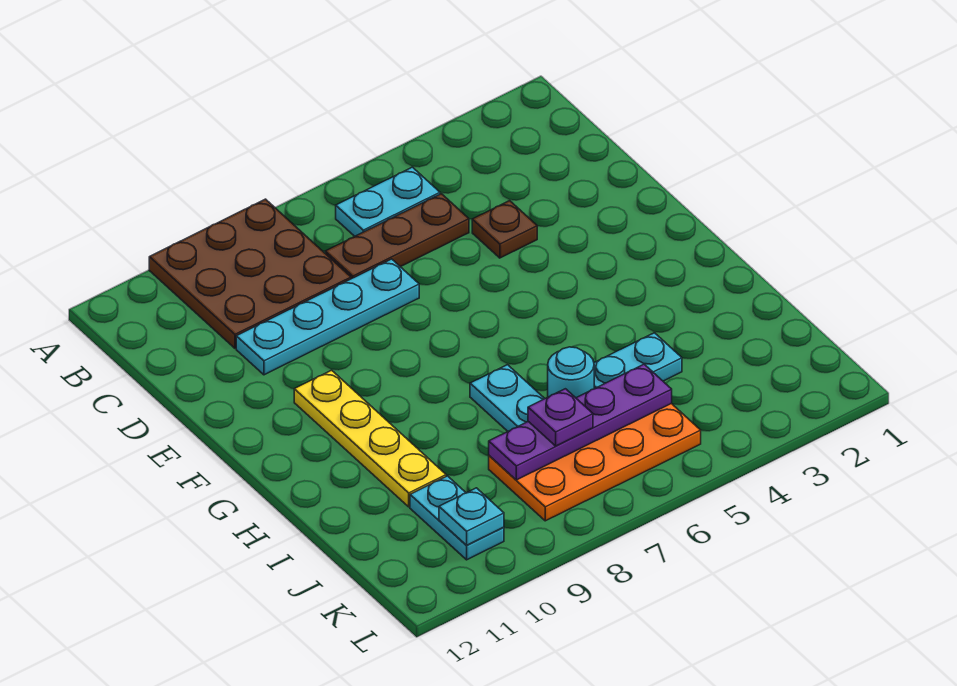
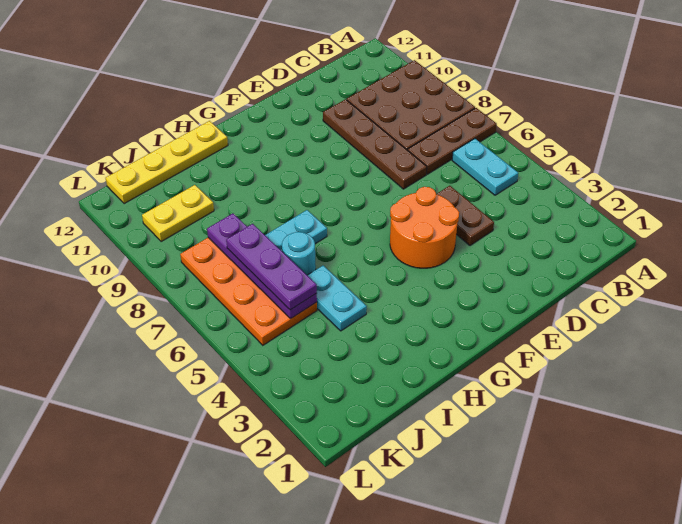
brown 1x3 plate [325,194,469,279] -> brown 1x3 plate turned to [408,108,497,174]
brown 1x1 plate [472,201,537,258] -> brown 1x2 plate [437,186,494,246]
cyan 1x4 plate [236,259,419,375] -> brown 1x4 plate [323,99,427,189]
none -> orange 2x2 round brick [390,187,459,268]
yellow 1x4 plate [294,370,446,507] -> yellow 1x4 plate moved to [106,121,228,204]
purple 1x1 plate [528,389,593,446] -> purple 1x3 plate [226,224,317,310]
cyan 1x2 plate [410,476,504,560] -> yellow 1x2 plate [142,185,214,242]
cyan 1x1 plate [439,488,504,545] -> none

